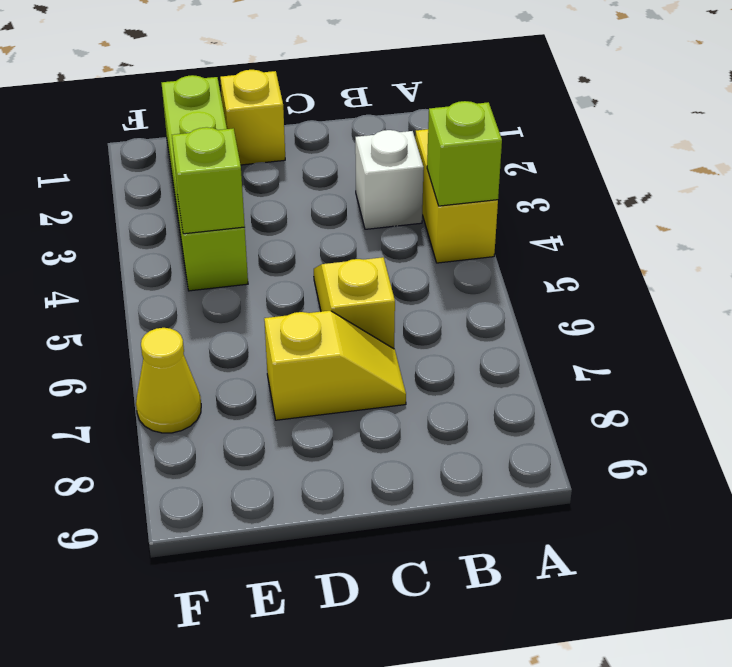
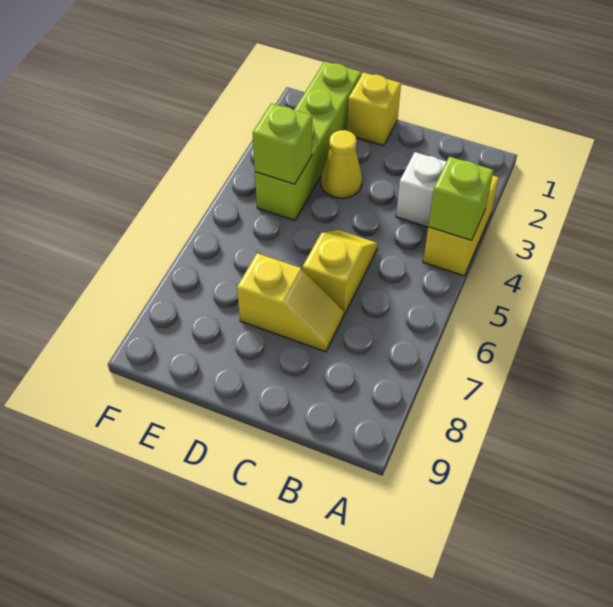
yellow 1x1 cone [136,328,201,433] -> yellow 1x1 cone moved to [321,130,362,198]

